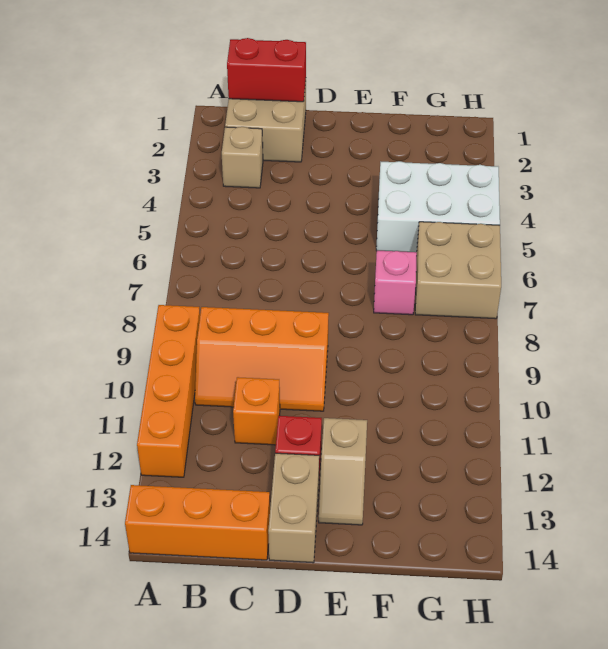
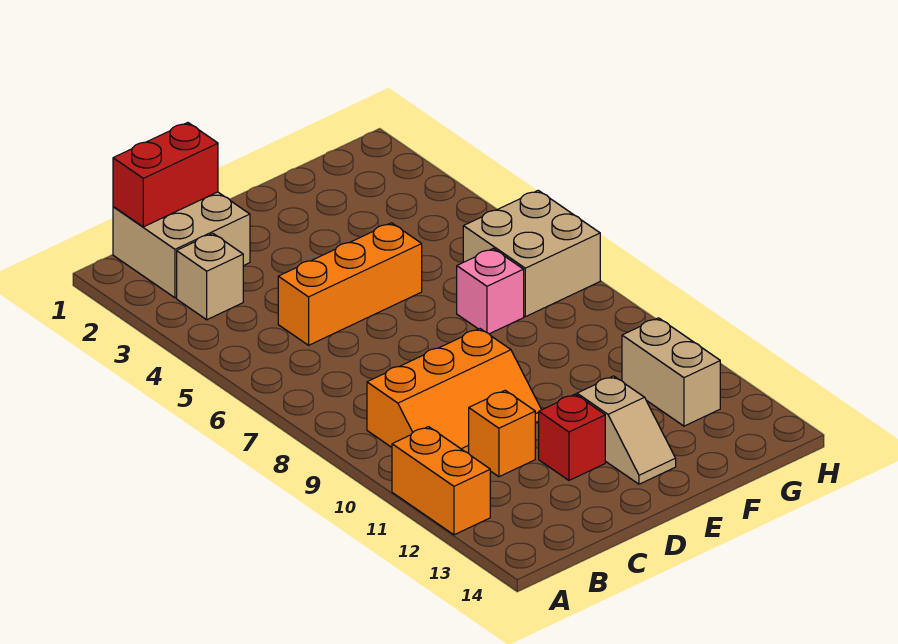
orange 1x4 brick [137,305,200,477] -> orange 1x2 brick [392,427,490,535]
orange 1x3 brick [125,485,270,560] -> orange 1x3 brick moved to [278,223,422,345]
tan 1x2 brick [268,453,319,563] -> tan 1x2 brick moved to [622,318,720,426]
white 2x3 brick [376,161,500,252] -> none

